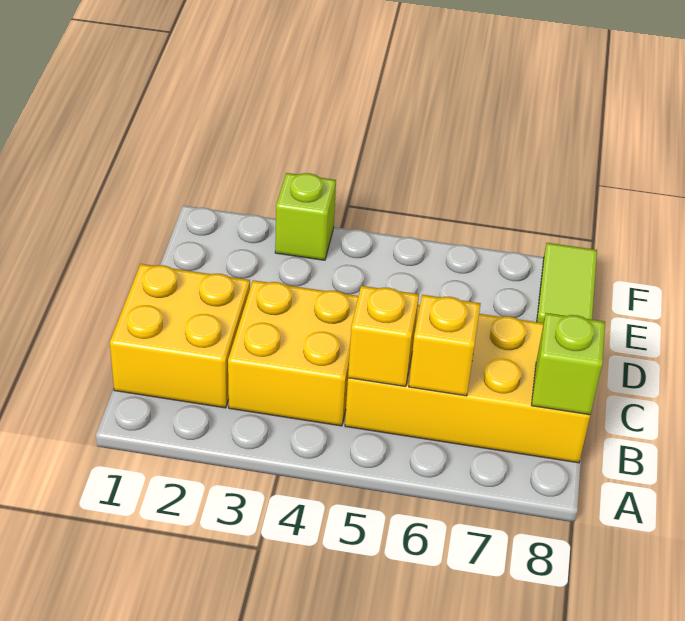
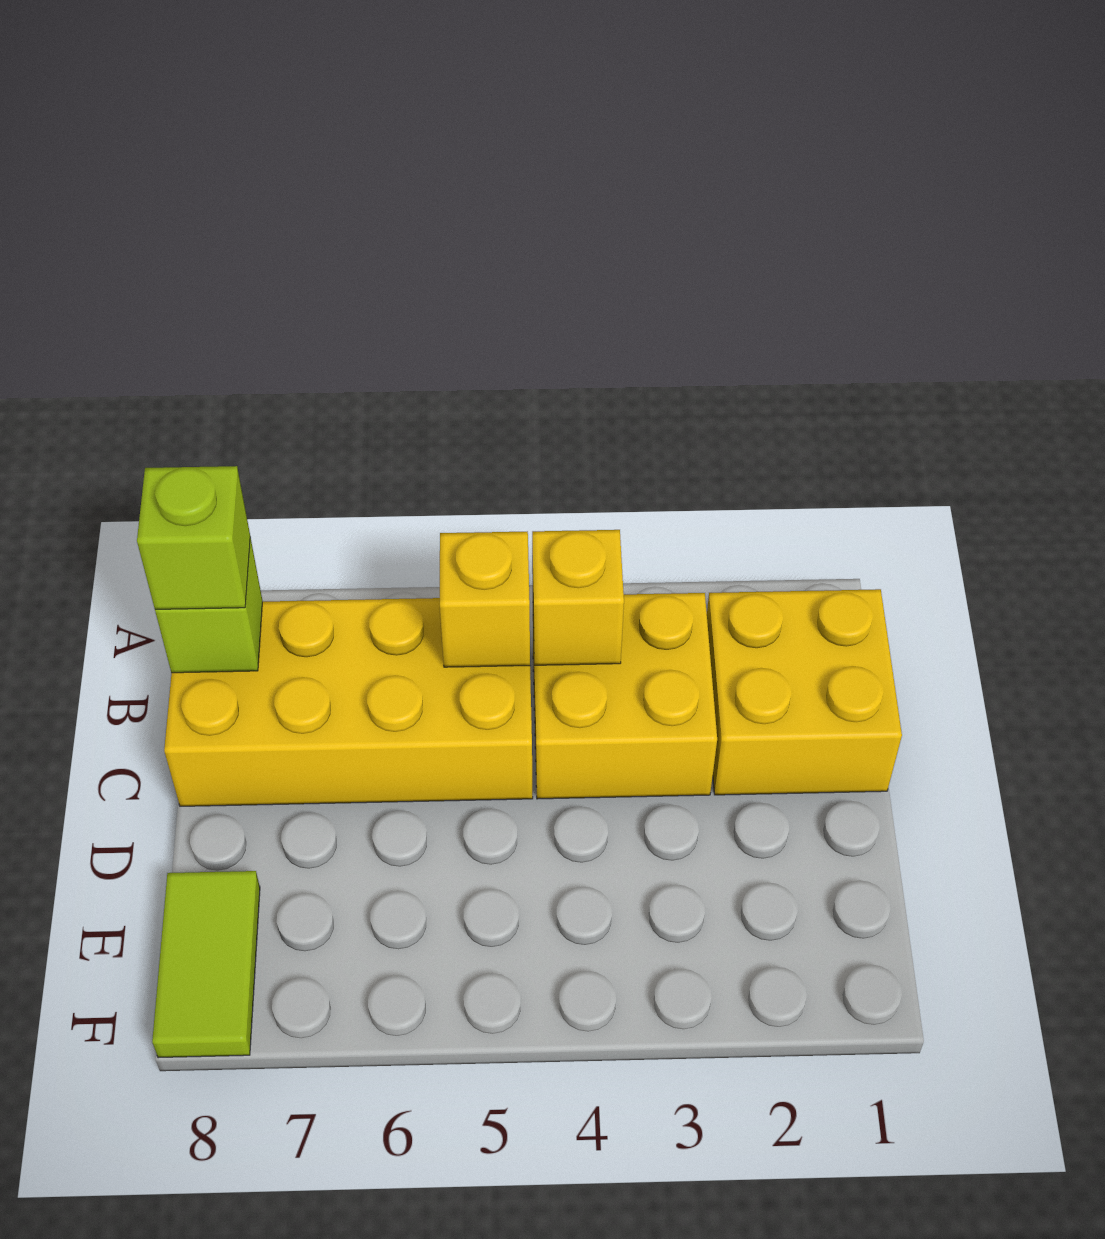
yellow 1x1 brick [409,295,481,396] -> yellow 1x1 brick moved to [532,530,624,665]
lime 1x1 brick [275,173,336,260] -> lime 1x1 brick moved to [137,466,250,609]

